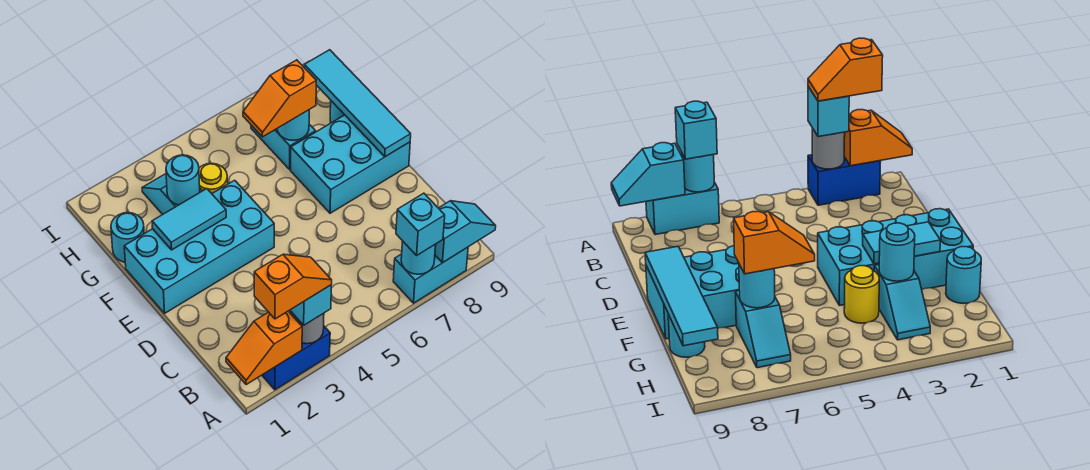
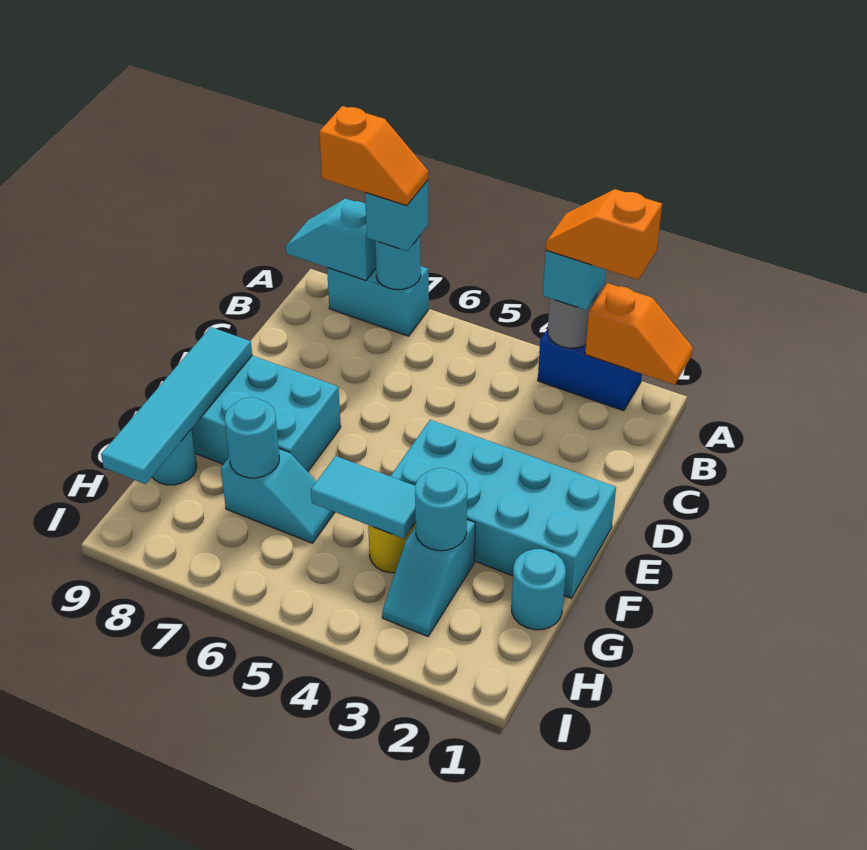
cyan 1x2 tile [152,189,226,250] -> cyan 1x2 tile moved to [311,456,416,539]
orange 1x2 slope [243,60,316,137] -> orange 1x2 slope moved to [319,106,428,206]
cyan 1x2 slope [251,124,316,169] -> cyan 1x2 slope turned to [221,449,335,543]

